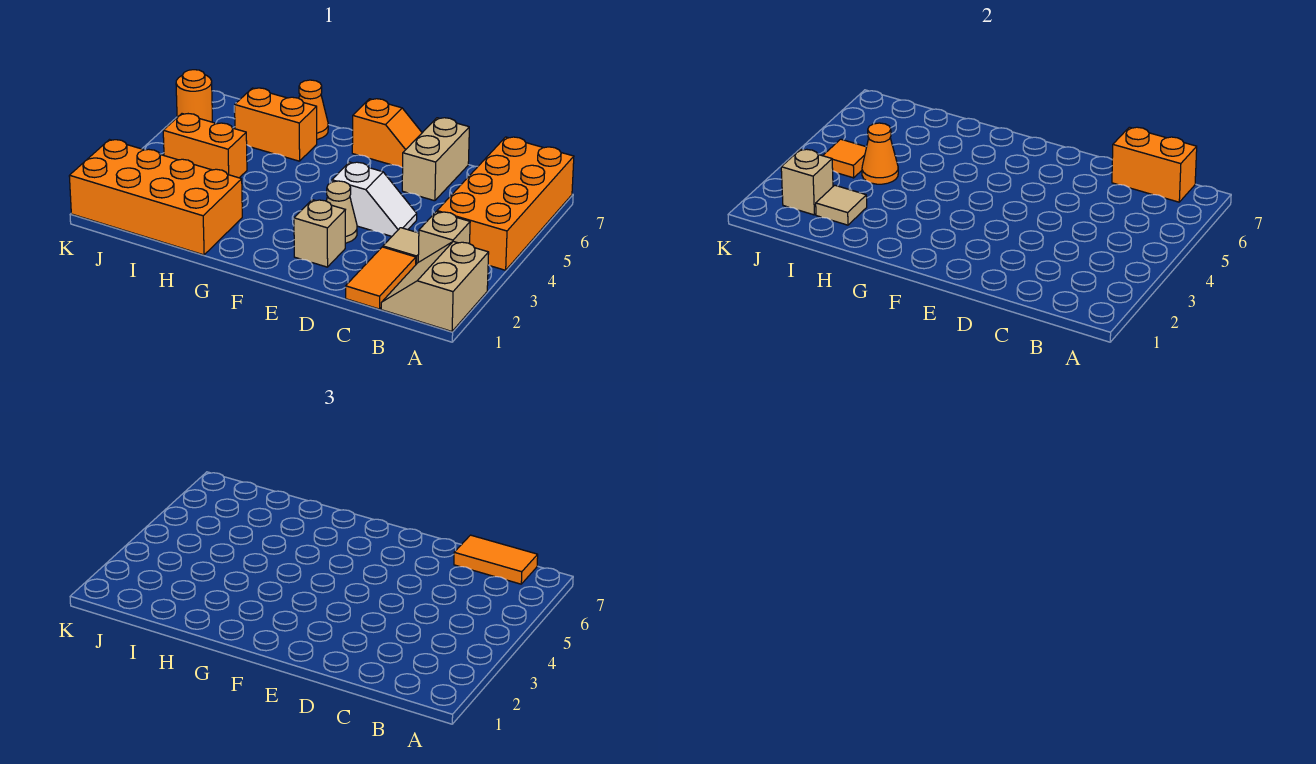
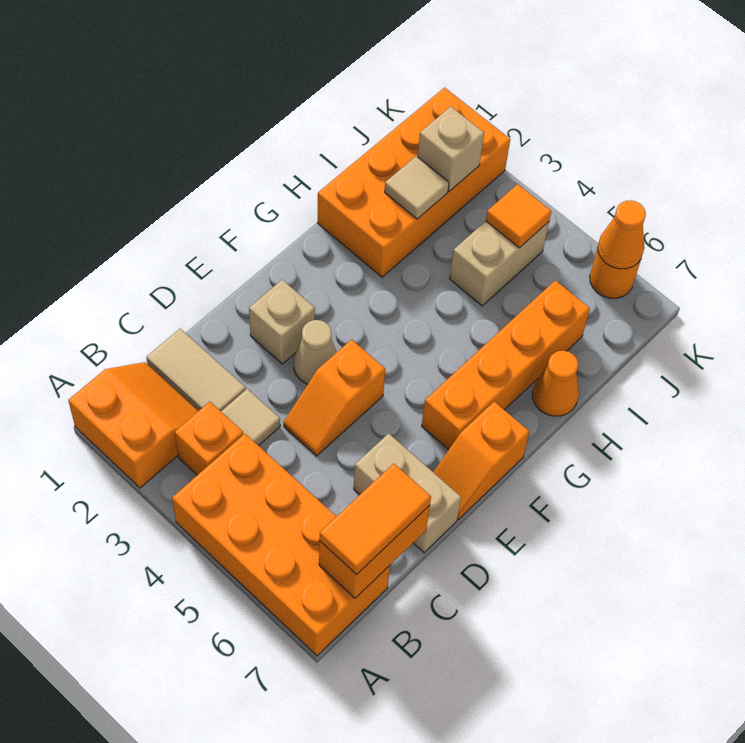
tan 2x2 slope [381,241,489,331] -> orange 2x2 slope [68,362,198,488]
tan 1x1 brick [418,212,470,262] -> orange 1x1 brick [175,402,243,475]
orange 1x2 tile [346,247,416,309] -> tan 1x2 tile [146,329,246,411]
white 1x2 slope [332,162,417,236] -> orange 1x2 slope [283,340,385,456]
orange 1x2 brick [234,88,317,161] -> orange 1x4 brick [422,280,590,450]
orange 1x2 brick [163,114,247,178] -> tan 1x2 brick [450,221,549,306]
orange 1x1 cone [862,123,898,184] -> orange 1x1 cone moved to [598,200,646,269]

